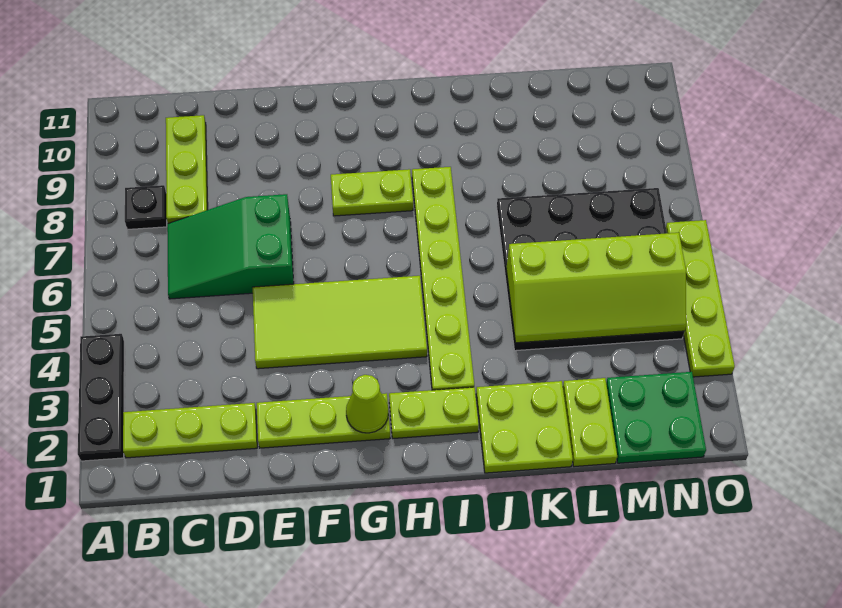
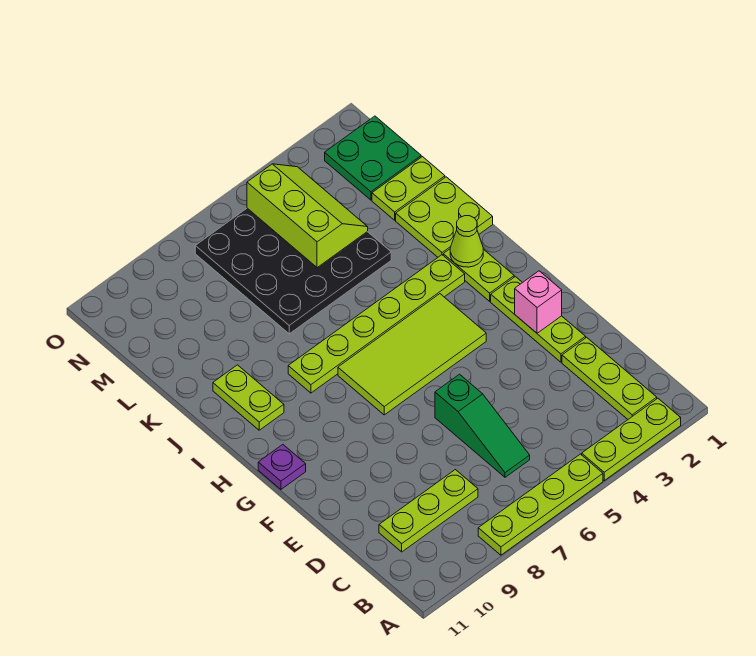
black 1x3 plate [78,334,124,461] -> lime 1x3 plate [582,398,681,480]
black 1x1 plate [125,185,167,229] -> none
green 2x3 slope [167,194,294,299] -> green 1x3 slope [435,374,530,477]
lime 2x4 tile [252,276,427,369] -> lime 2x4 tile turned to [338,294,486,415]
none -> pink 1x1 brick [515,271,562,333]
lime 1x1 cone [346,375,388,433] -> lime 1x1 cone moved to [450,216,483,267]
lime 1x2 plate [331,169,413,216] -> lime 1x2 plate moved to [213,365,284,430]
none -> purple 1x1 plate [258,445,306,489]
lime 2x4 slope [506,233,686,343] -> lime 2x3 slope [247,164,368,268]
lime 1x4 plate [666,220,735,377] -> lime 1x4 plate moved to [478,454,603,555]

